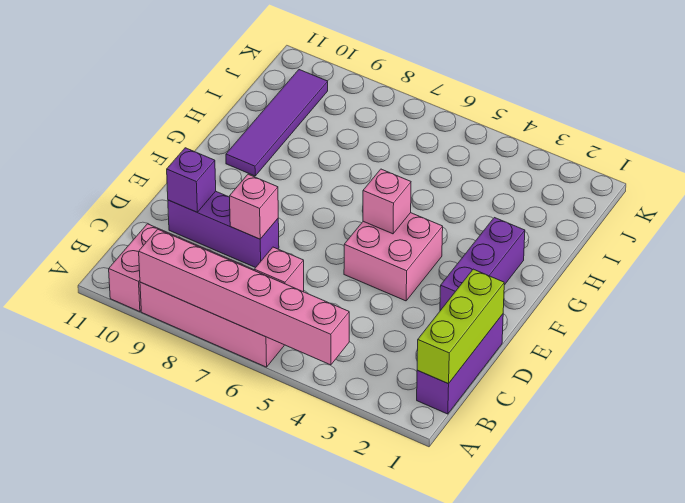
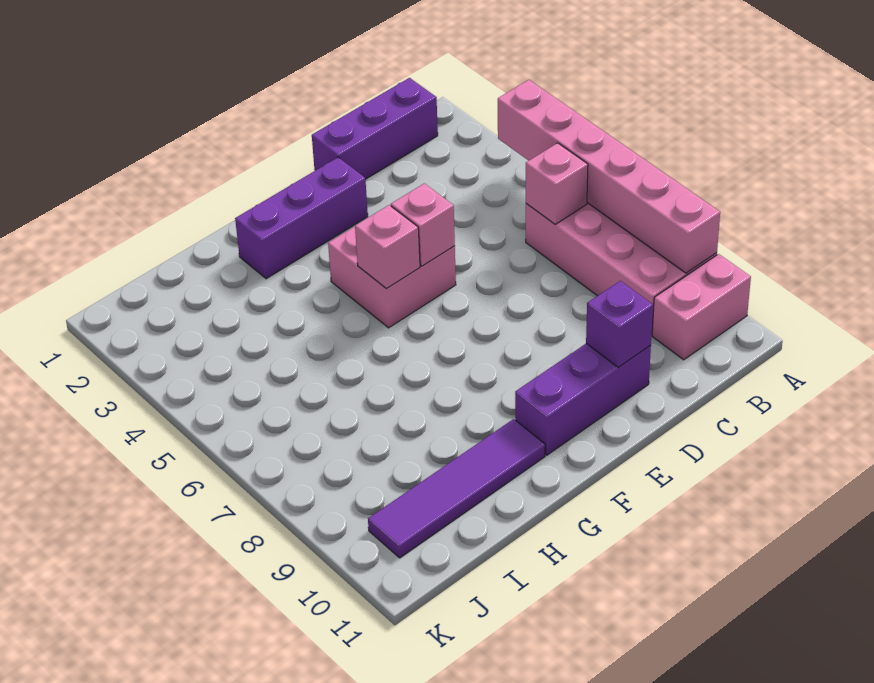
lime 1x3 brick [417,269,504,384] -> none
purple 1x3 brick [168,191,279,268] -> purple 1x3 brick turned to [515,344,651,455]
pink 1x1 brick [230,174,278,239] -> pink 1x1 brick moved to [391,183,455,266]

